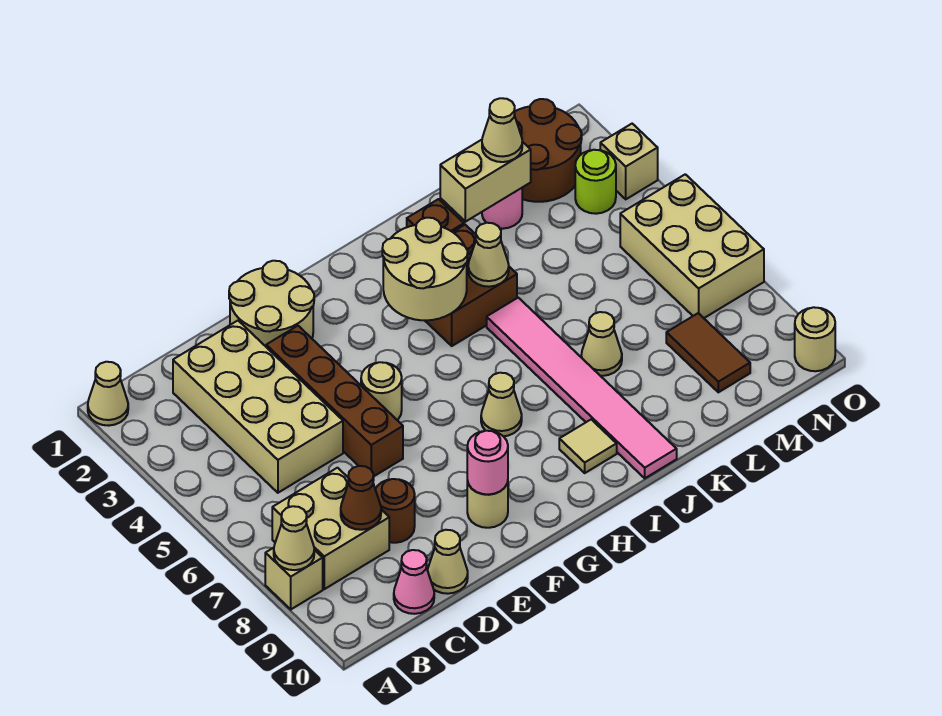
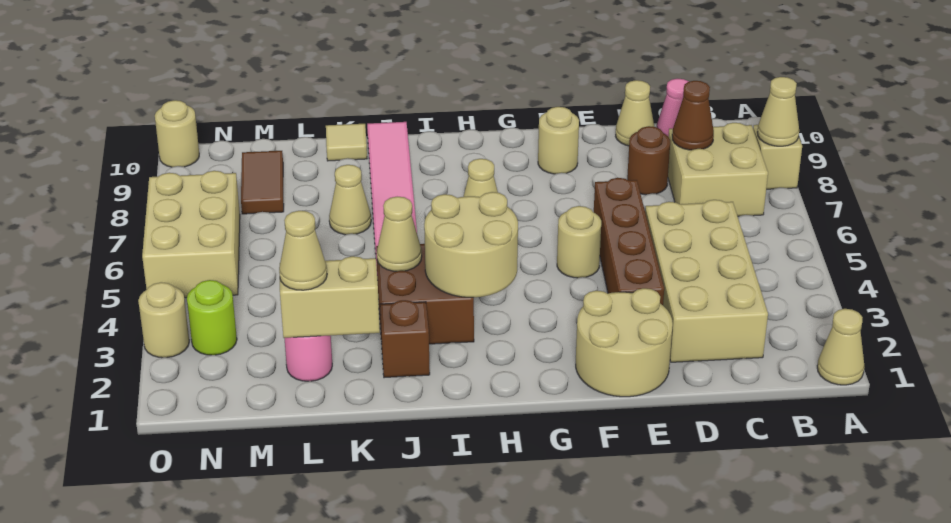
pink 1x1 round brick [467,431,508,495] -> none
tan 1x1 tile [559,420,617,473] -> tan 1x1 tile moved to [326,124,367,161]
brown 2x2 round brick [514,99,582,202] -> none
tan 1x1 brick [600,124,658,199] -> tan 1x1 round brick [138,282,189,358]

